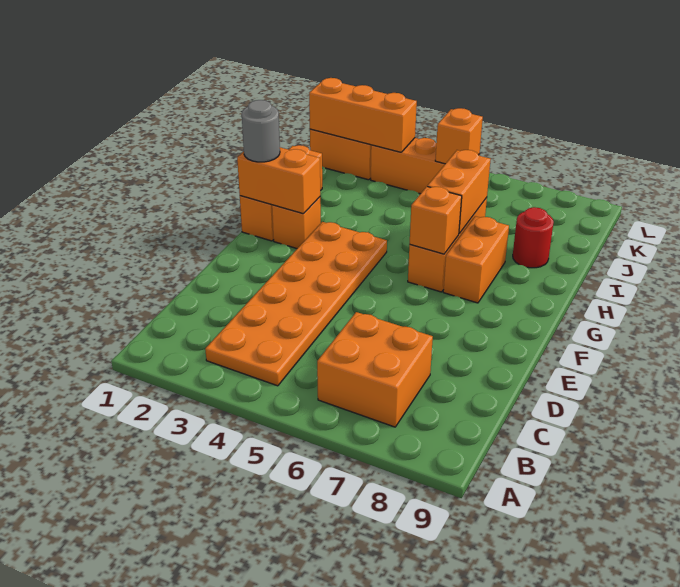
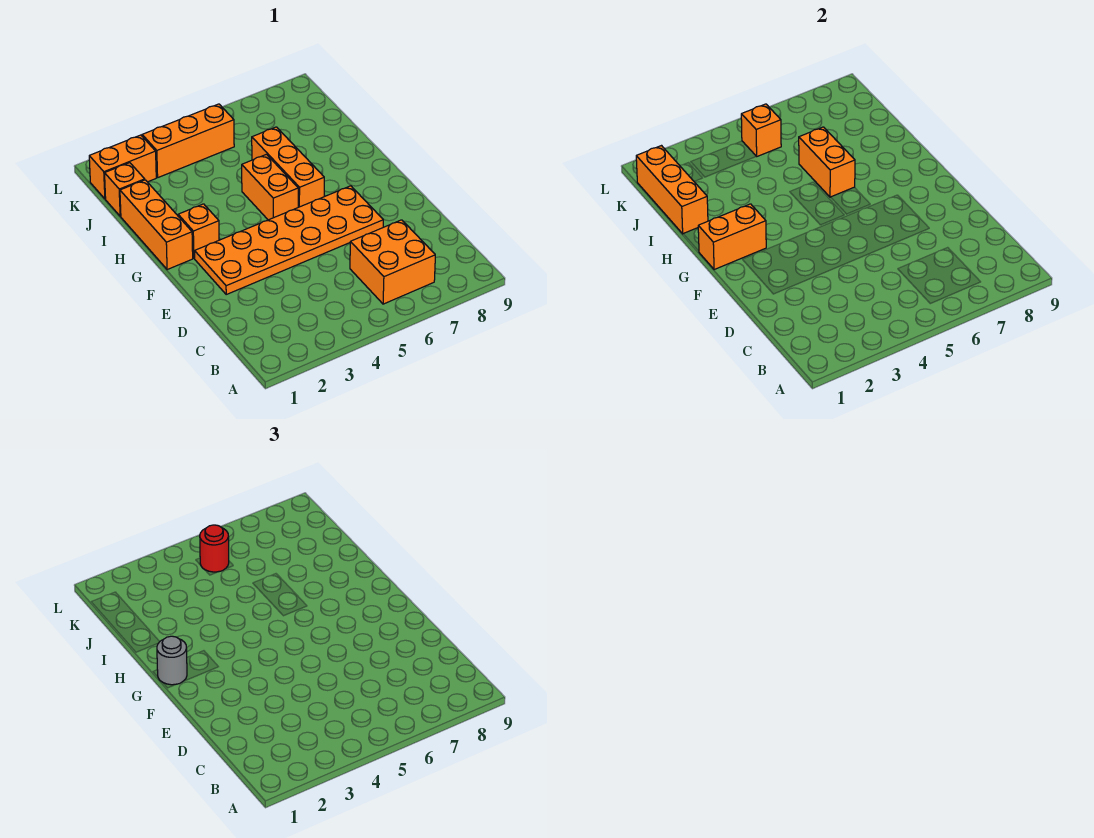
orange 2x6 plate [205,222,387,386] -> orange 2x6 plate turned to [195,186,383,294]
orange 1x1 brick [410,187,462,254] -> orange 1x1 brick moved to [105,163,145,216]
orange 1x2 brick [443,216,509,303] -> orange 1x2 brick moved to [242,154,298,220]
red 1x1 round brick [513,207,554,268] -> red 1x1 round brick moved to [200,525,229,572]
orange 1x3 brick [309,78,417,152] -> orange 1x3 brick turned to [636,146,708,234]

